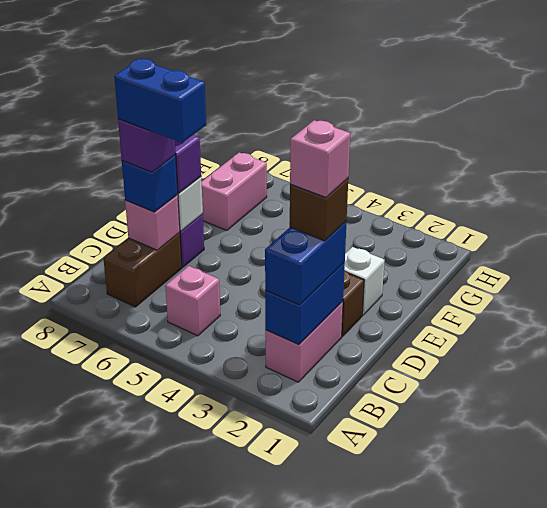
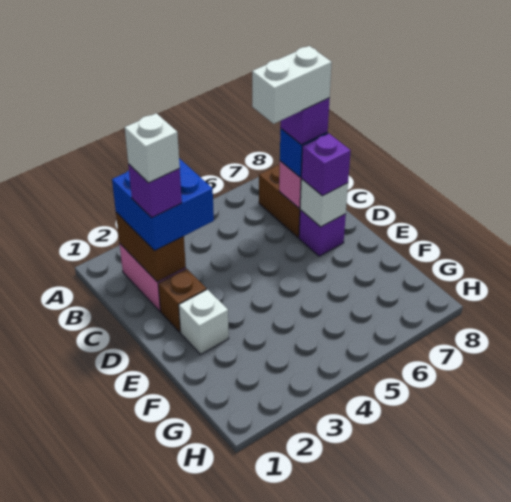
blue 1x2 brick [265,262,345,345] -> brown 1x2 brick [116,212,186,282]
blue 1x2 brick [265,221,347,305] -> blue 2x2 brick [112,158,214,251]
pink 1x1 brick [165,266,220,336] -> none
brown 1x1 brick [290,179,348,241] -> purple 1x1 brick [128,164,182,218]
pink 1x1 brick [290,120,350,197] -> white 1x1 brick [125,113,180,183]
blue 1x2 brick [114,59,206,143] -> white 1x2 brick [252,46,332,124]
pink 1x2 brick [202,153,267,230] -> none

